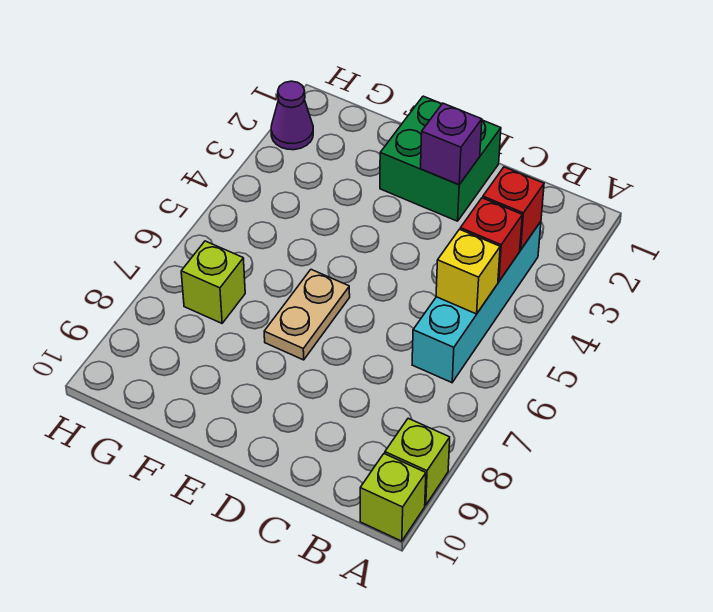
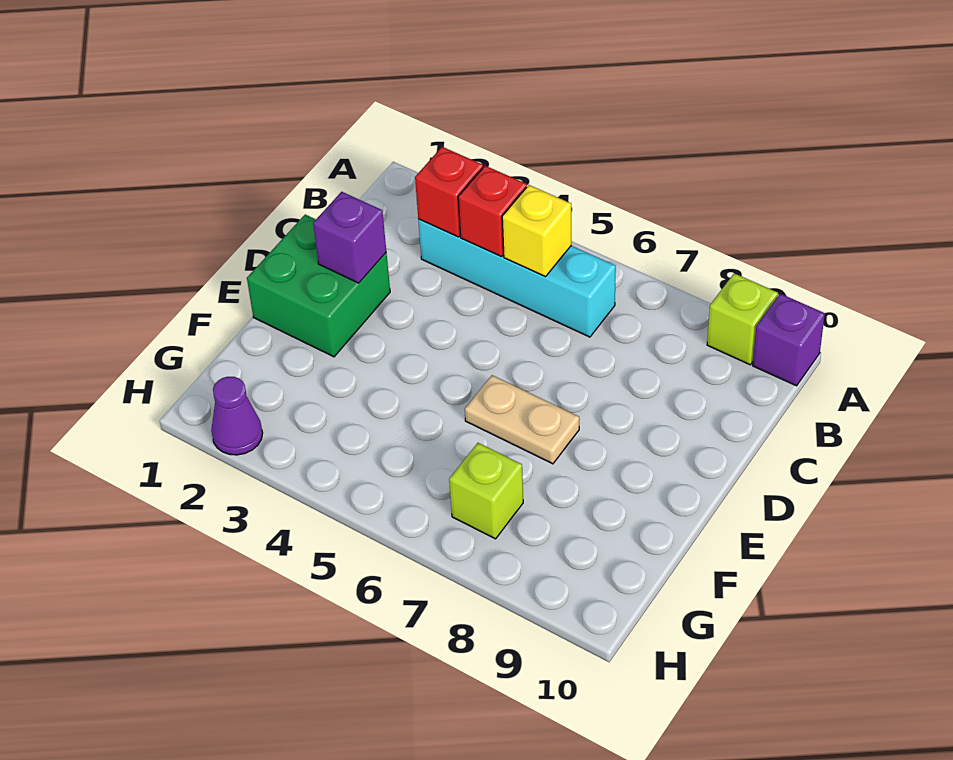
lime 1x1 brick [360,454,426,541] -> purple 1x1 brick [753,294,825,386]

